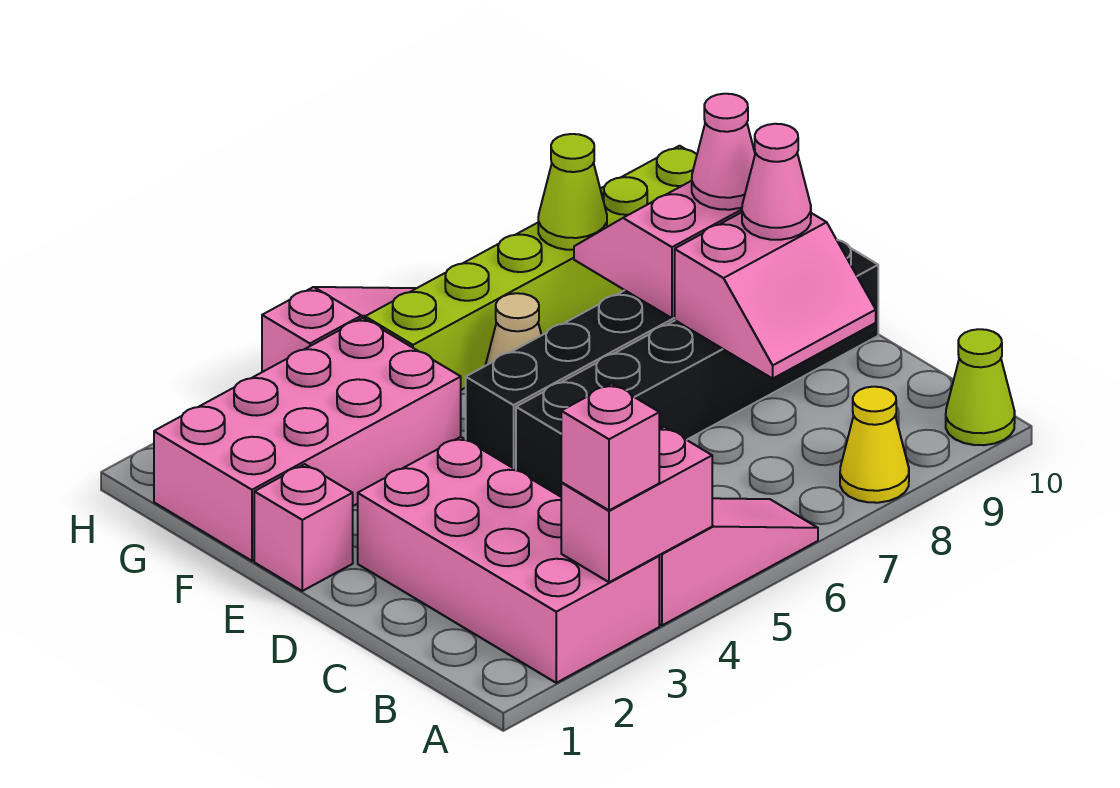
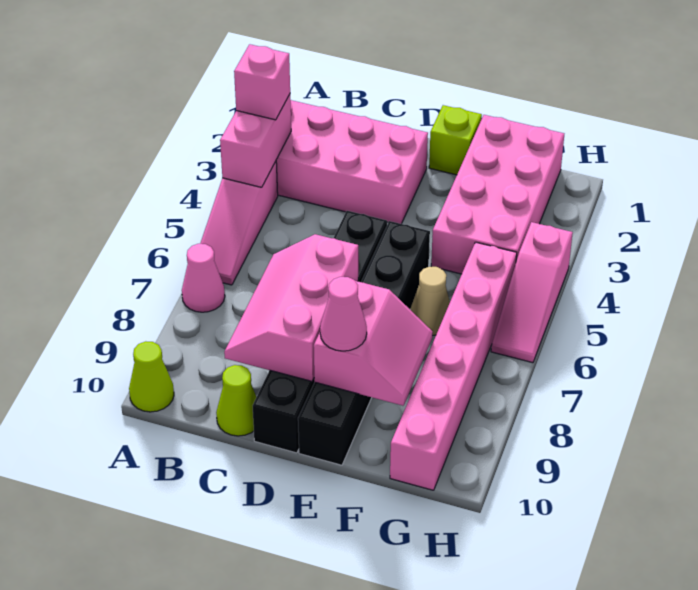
yellow 1x1 cone [840,387,909,503] -> none
pink 2x2 slope [675,212,876,378] -> pink 2x3 slope [224,234,358,381]
pink 1x1 cone [742,124,811,240] -> pink 1x1 cone moved to [182,244,225,312]
pink 1x1 brick [254,464,353,591] -> lime 1x1 brick [429,105,482,175]
lime 1x6 brick [365,146,697,390] -> pink 1x6 brick [390,242,517,490]
lime 1x1 cone [538,134,607,250] -> lime 1x1 cone moved to [216,365,256,436]

